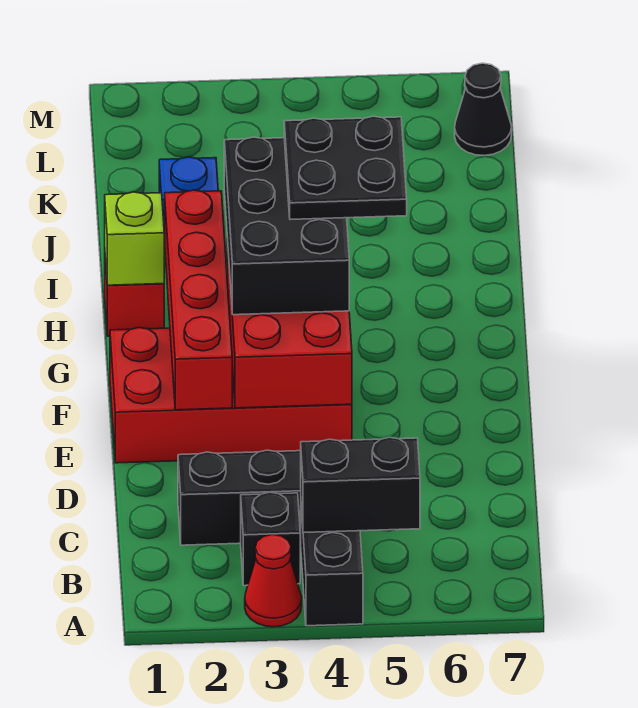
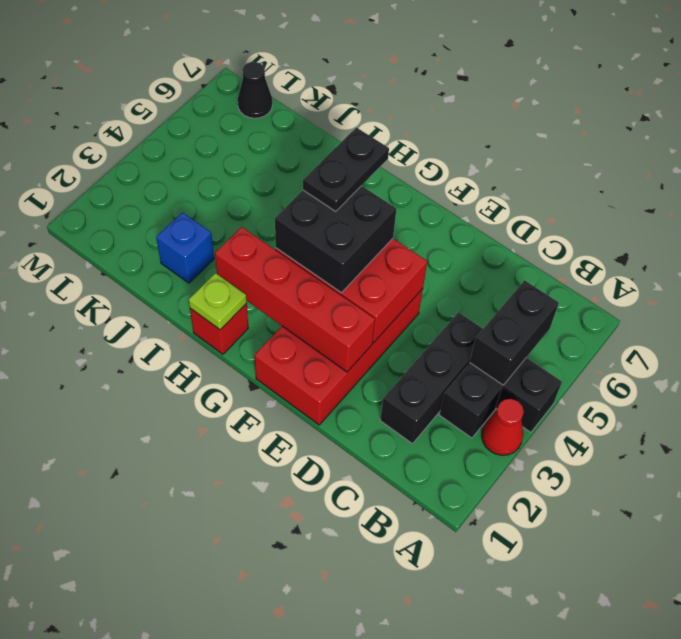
black 2x3 brick [224,137,349,315] -> black 2x2 brick [275,186,396,293]
black 2x2 plate [284,116,407,220] -> black 1x2 plate [303,128,389,211]
lime 1x1 brick [105,192,164,285] -> lime 1x1 plate [189,273,247,330]

